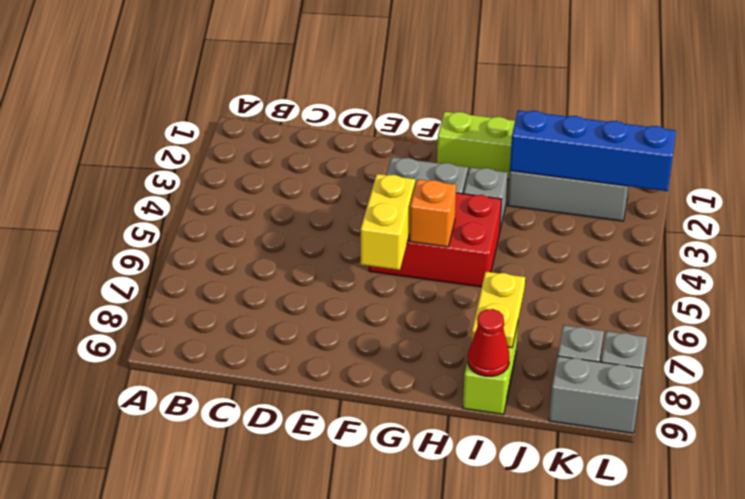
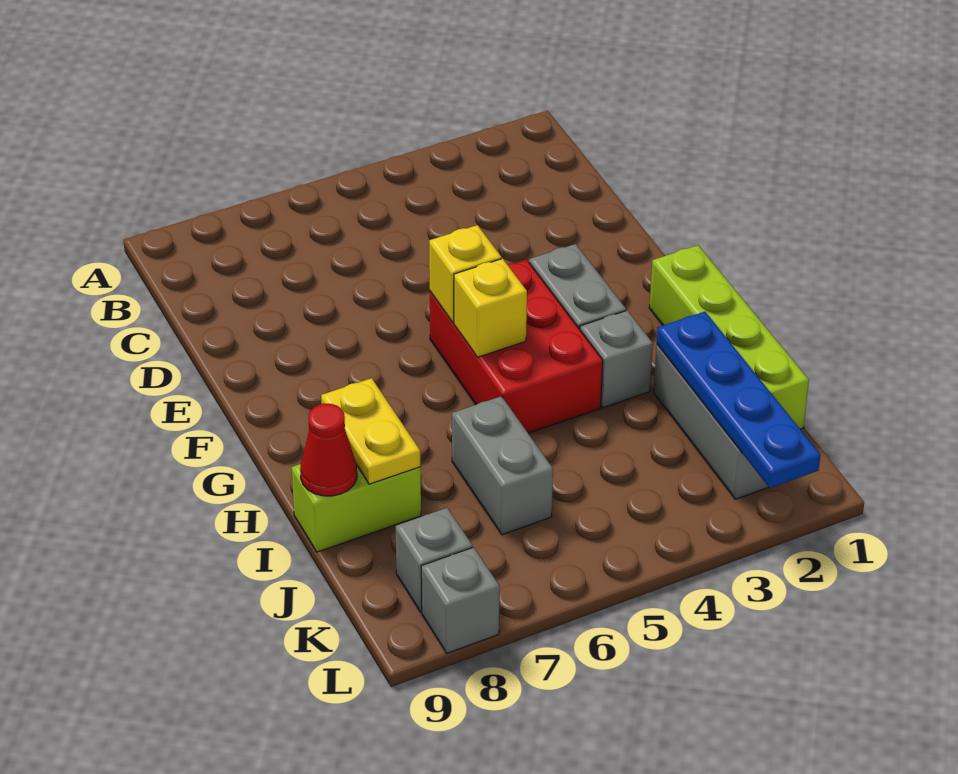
yellow 1x2 brick [361,174,415,270] -> yellow 1x1 brick [429,225,502,322]
orange 1x1 brick [410,179,456,247] -> yellow 1x1 brick [454,259,527,357]
blue 1x4 brick [510,110,676,191] -> blue 1x4 plate [657,312,820,488]
yellow 1x2 plate [472,272,525,348] -> yellow 1x2 plate turned to [321,378,420,484]
grey 1x2 brick [549,356,643,433] -> grey 1x2 brick moved to [452,396,553,535]

